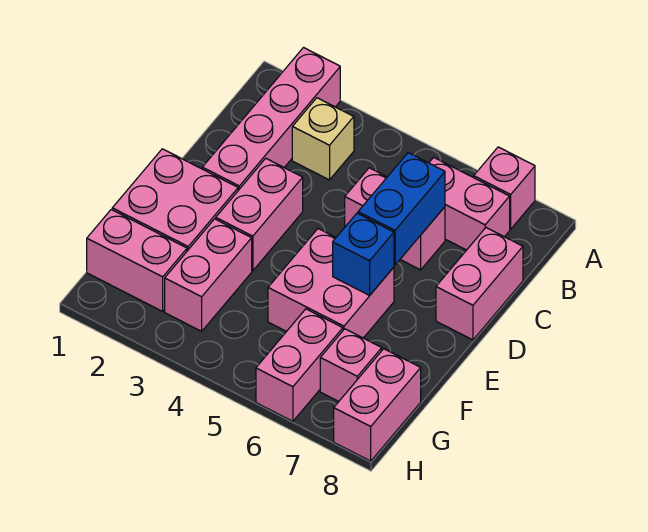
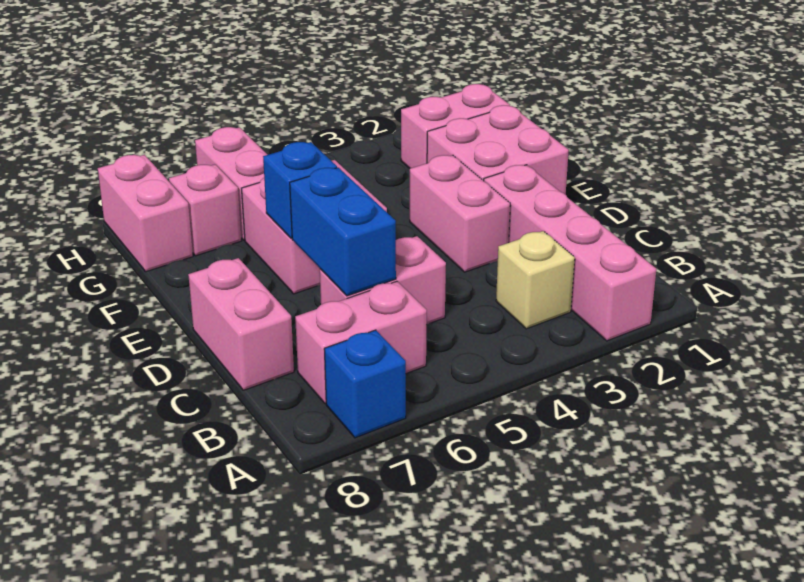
pink 1x1 brick [474,147,535,229] -> blue 1x1 brick [324,330,406,438]
pink 1x2 brick [165,219,252,331] -> none

